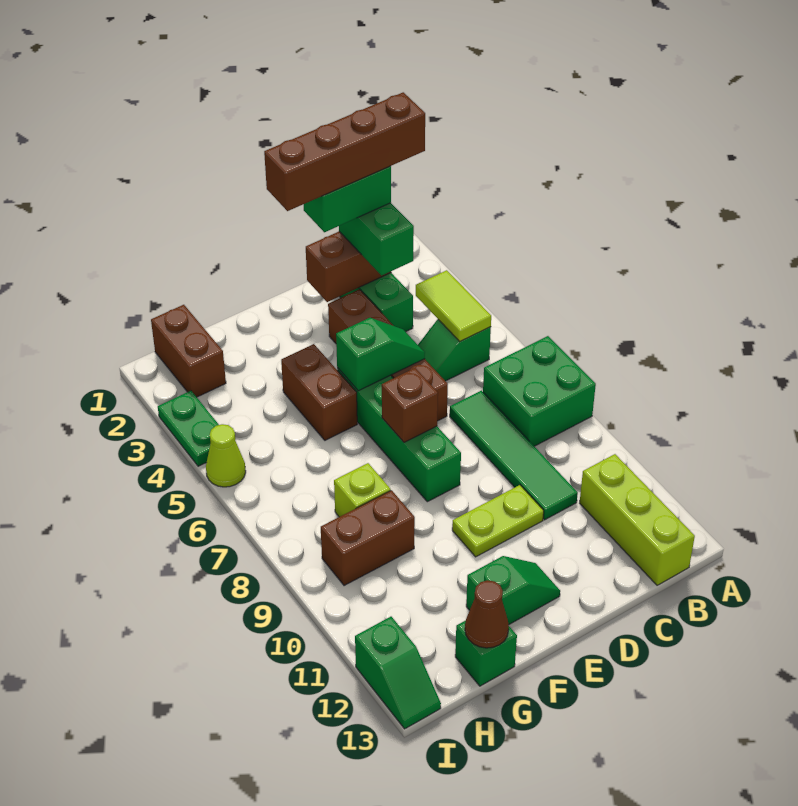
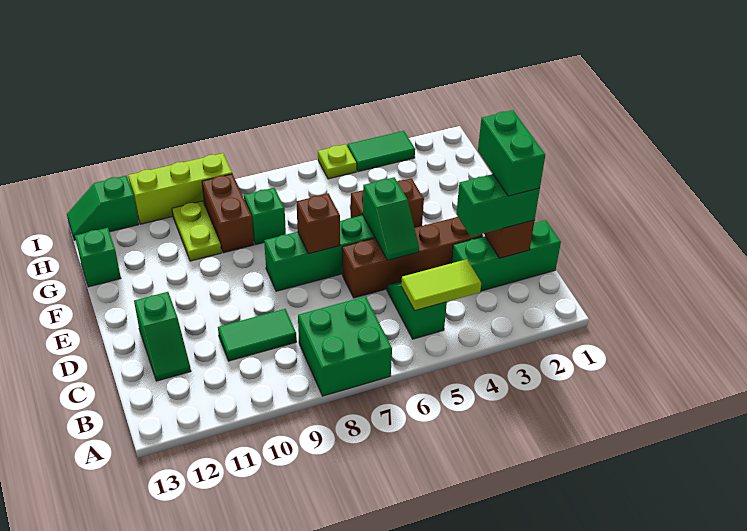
brown 1x4 brick [264,92,425,211] -> none
lime 1x3 brick [580,454,695,585] -> lime 1x3 brick moved to [128,153,232,224]
green 1x4 tile [450,391,578,520] -> green 1x2 tile [218,309,297,361]
lime 1x2 plate [452,485,544,557] -> lime 1x2 plate moved to [172,201,221,261]
green 1x2 slope [466,556,560,624] -> green 1x2 slope moved to [134,292,191,381]
lime 1x1 brick [334,463,391,517] -> green 1x1 brick [244,188,286,244]
brown 1x1 cone [465,580,509,648] -> none
brown 1x2 brick [151,305,226,397] -> none
green 1x2 plate [158,391,219,466] -> green 1x2 tile [347,131,415,172]
lime 1x1 cone [206,424,246,487] -> lime 1x1 plate [318,144,356,179]

